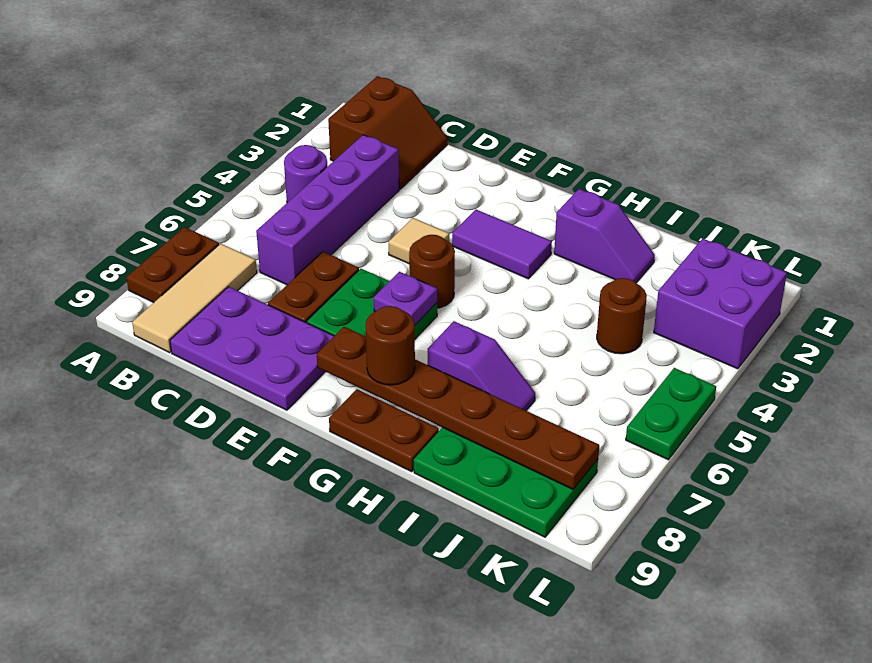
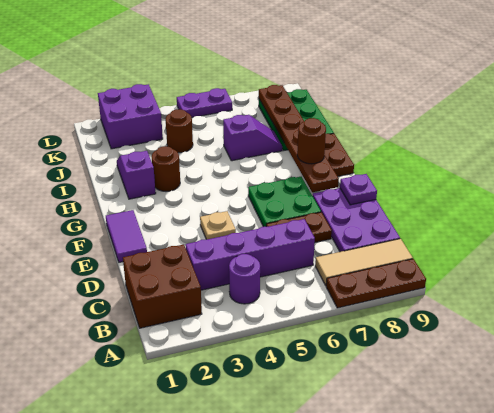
brown 1x2 plate [126,227,219,303] -> brown 1x3 plate [326,259,426,308]
brown 2x2 slope [328,76,447,189] -> brown 2x2 brick [123,244,202,328]
tan 1x1 tile [389,218,449,264] -> tan 1x1 plate [200,211,236,239]
purple 1x2 tile [452,210,552,279] -> purple 1x2 tile moved to [106,210,147,262]
brown 1x1 round brick [409,235,455,308] -> brown 1x1 round brick moved to [151,146,180,191]
purple 1x1 plate [374,272,437,325] -> purple 1x1 plate moved to [340,174,377,205]
purple 1x2 slope [428,321,535,411] -> purple 1x2 slope turned to [223,115,282,161]
green 1x2 plate [626,368,716,460] -> purple 1x2 plate [177,88,232,118]

